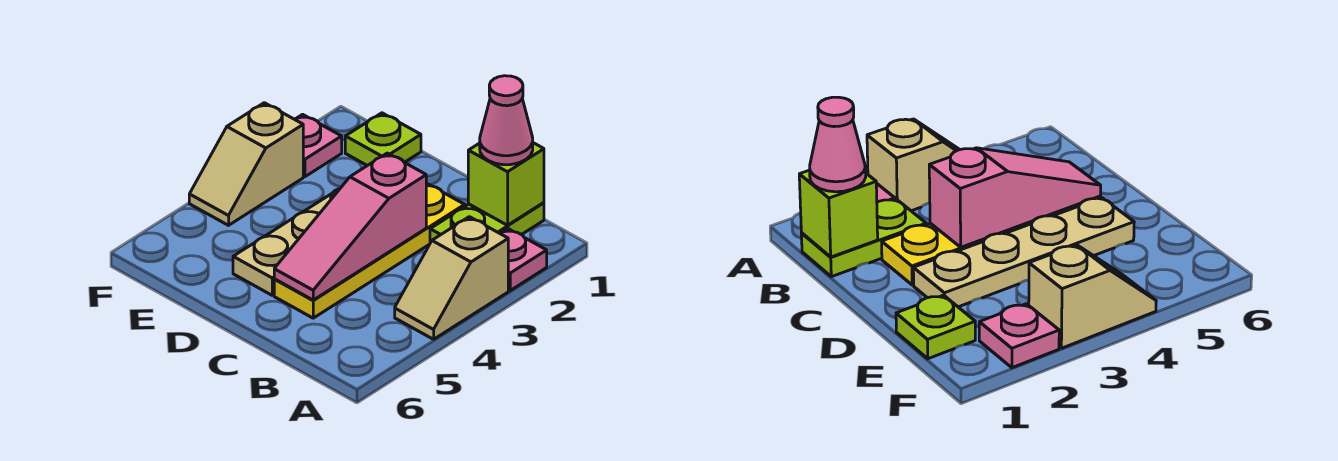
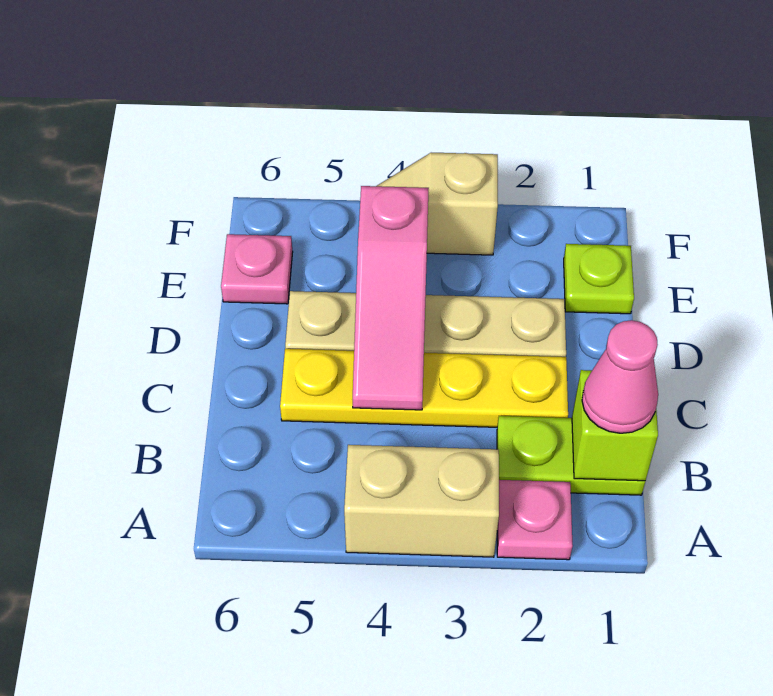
tan 1x2 slope [395,217,508,339] -> tan 1x2 brick [344,445,499,557]
pink 1x3 slope [274,153,426,300] -> pink 1x3 slope turned to [353,186,429,410]
pink 1x1 plate [295,114,342,177] -> pink 1x1 plate moved to [221,234,293,304]

